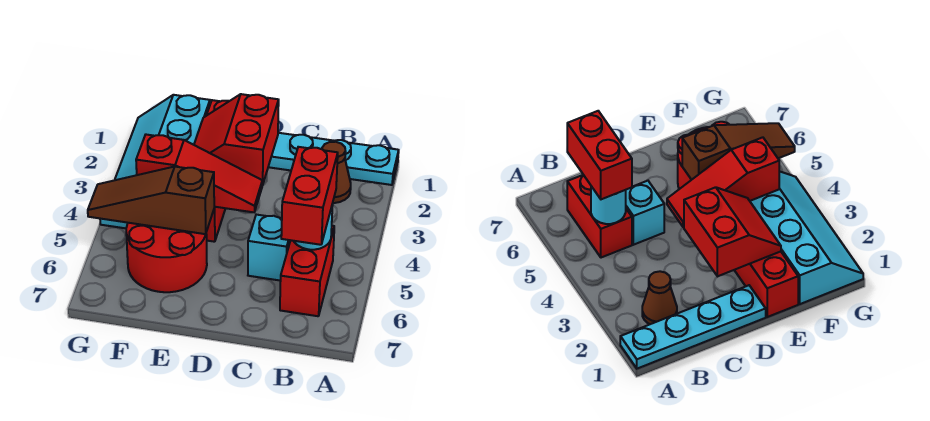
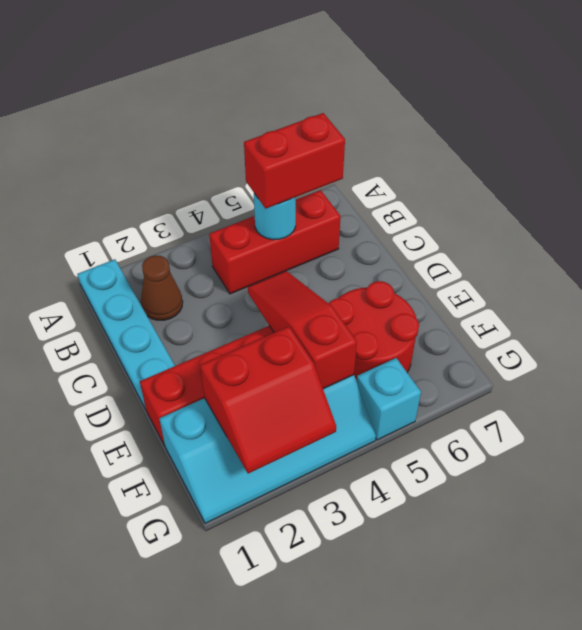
red 1x2 brick [280,226,334,316] -> red 1x3 brick [209,190,341,294]
cyan 1x1 brick [248,215,290,281] -> cyan 1x1 brick moved to [357,358,421,440]
red 2x2 slope [194,94,279,185] -> red 2x2 slope moved to [200,327,336,474]
brown 1x3 slope [88,167,214,234] -> none

